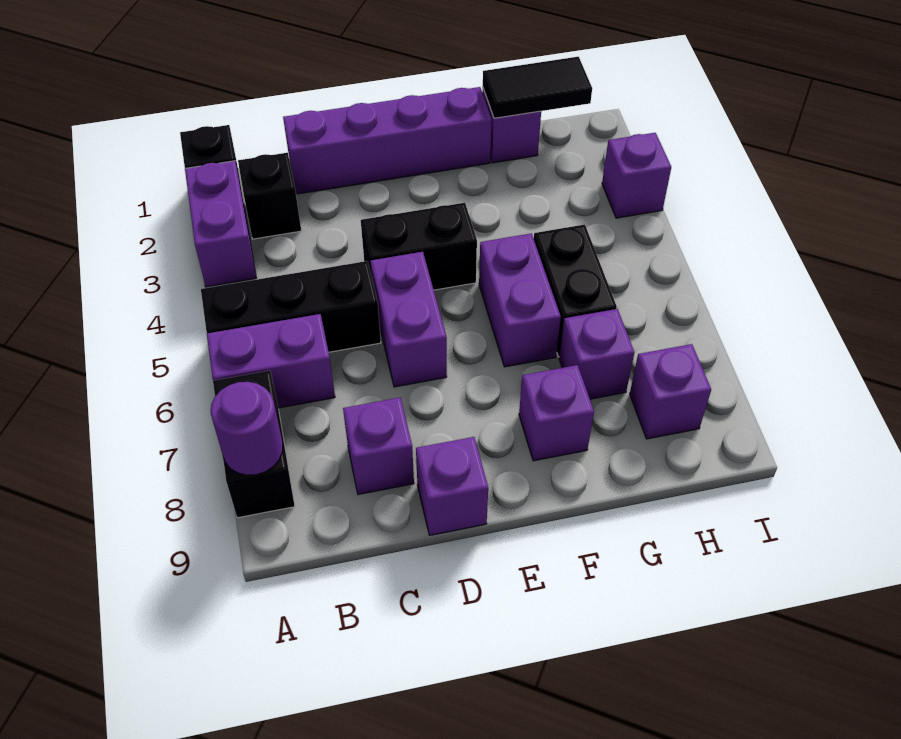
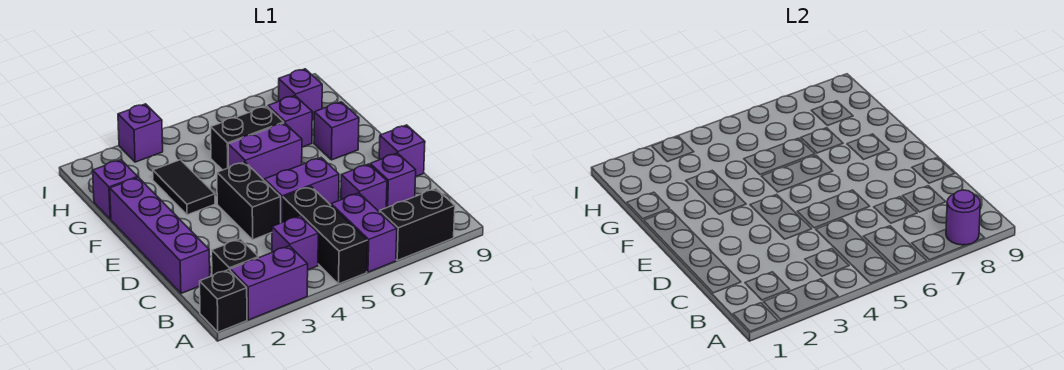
none -> purple 1x1 brick [272,216,318,270]
none -> purple 1x1 brick [341,164,387,212]
black 1x2 tile [483,57,592,118] -> black 1x2 tile moved to [153,160,215,215]

